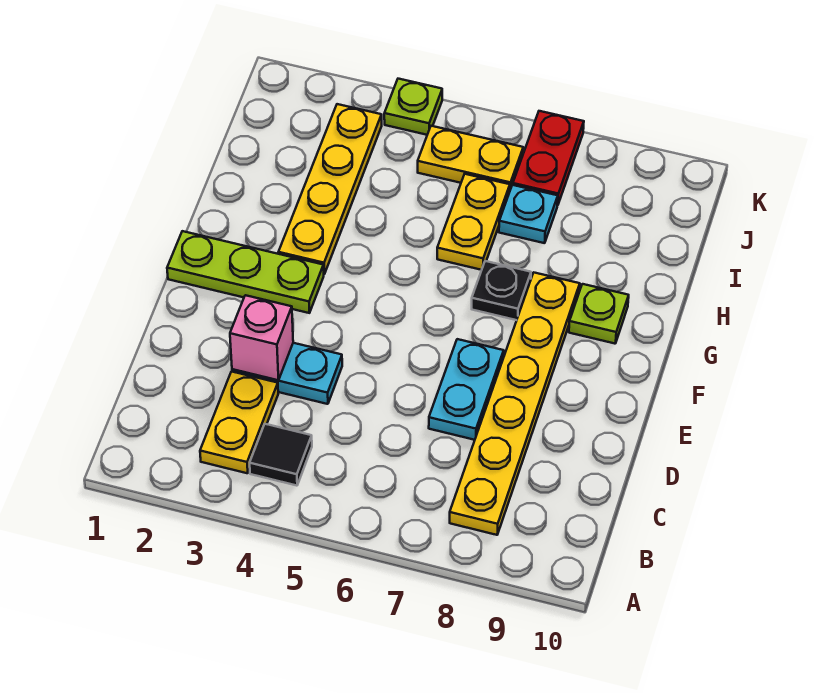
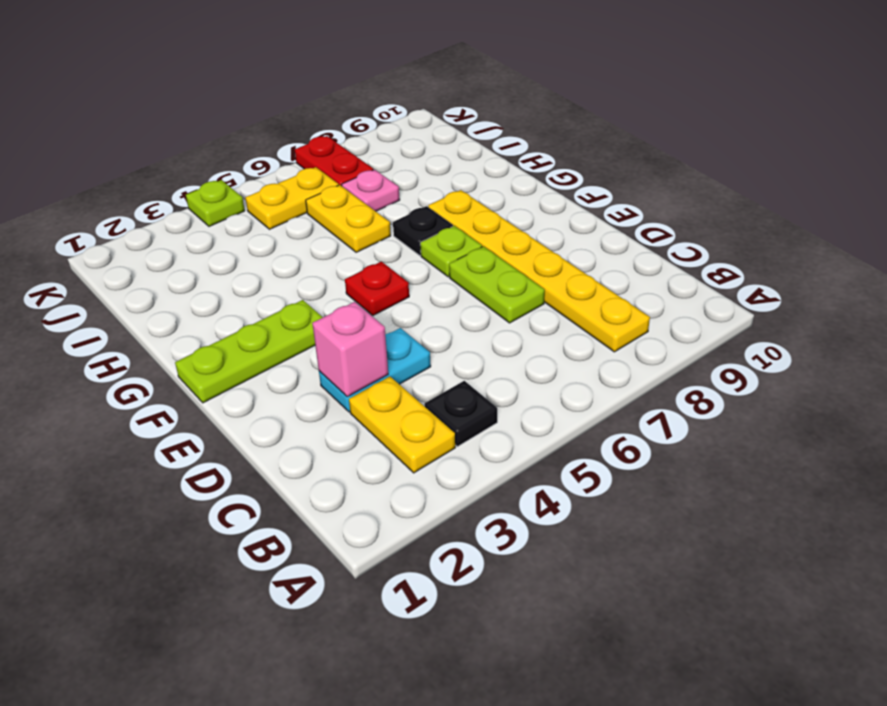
black 1x1 tile [250,424,312,486] -> black 1x1 plate [424,381,497,447]
cyan 1x2 plate [429,339,504,440] -> lime 1x2 plate [449,246,545,323]
none -> red 1x1 plate [345,262,409,315]
yellow 1x4 plate [278,104,382,274] -> none
lime 1x1 plate [569,284,629,344] -> lime 1x1 plate moved to [420,226,482,277]
cyan 1x1 plate [499,185,558,243] -> pink 1x1 plate [342,170,400,211]

